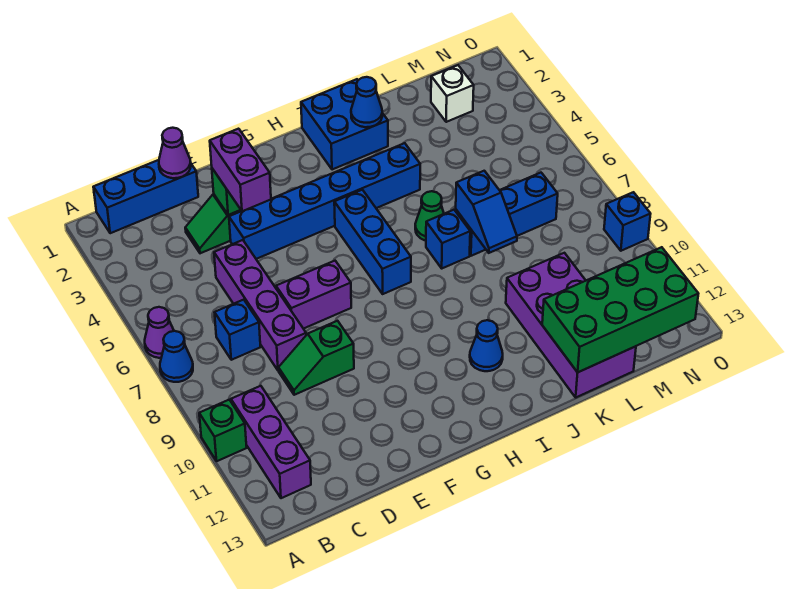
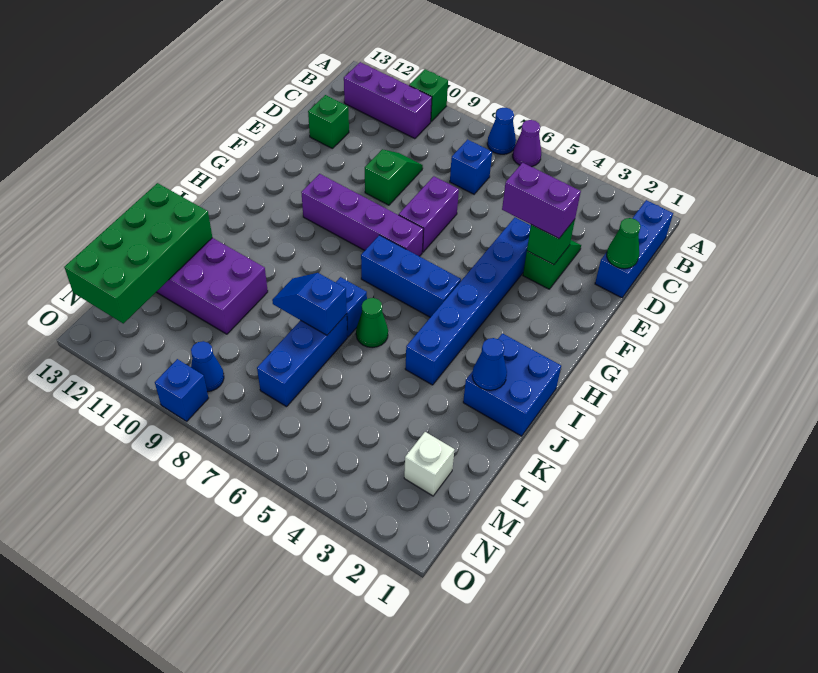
purple 1x1 cone [159,128,191,178] -> green 1x1 cone [607,218,641,269]
purple 1x4 brick [214,240,306,371] -> purple 1x4 brick moved to [301,174,424,256]
none -> green 1x1 brick [308,95,349,148]
blue 1x1 cone [470,320,503,371] -> blue 1x1 cone moved to [191,341,224,392]

